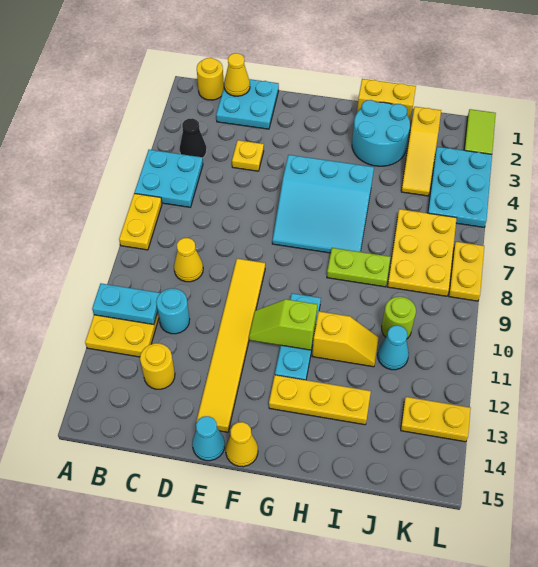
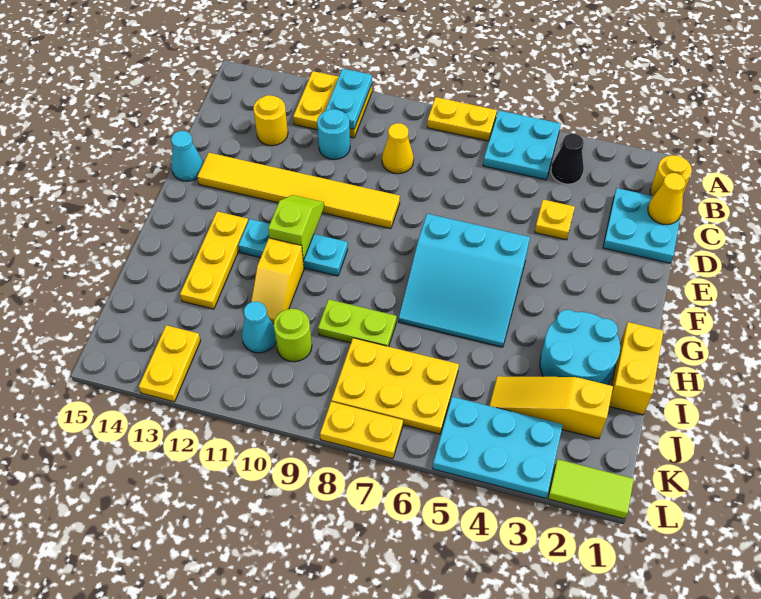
cyan 3x3 slope [272,155,374,253] -> cyan 3x3 slope turned to [399,214,530,347]
yellow 1x1 cone [226,422,258,467] -> none
lime 1x2 plate [327,248,390,287] -> lime 1x2 plate turned to [318,299,397,347]

